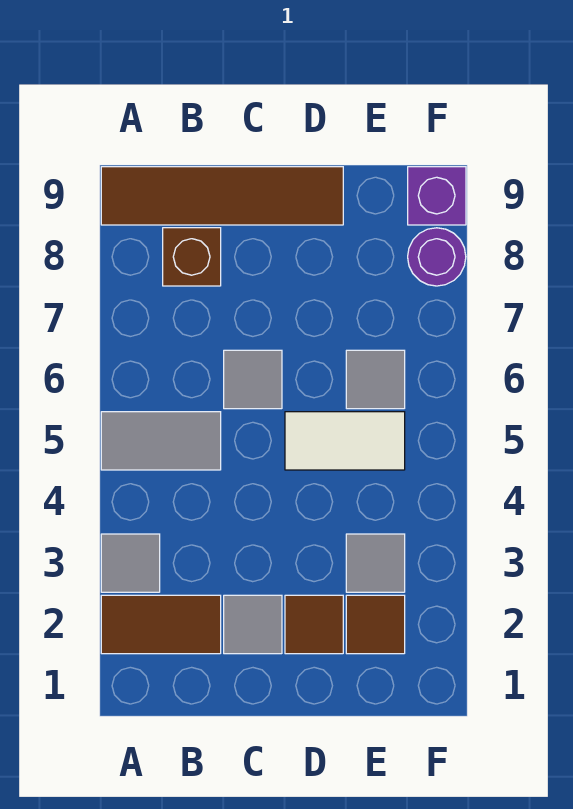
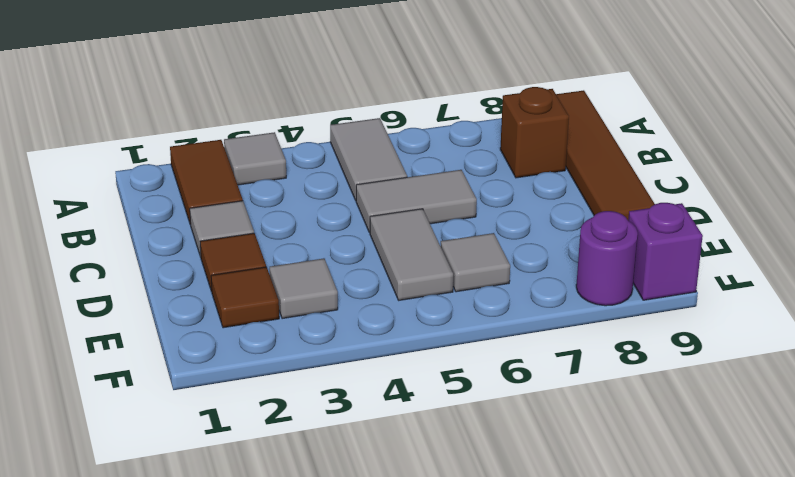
grey 1x1 tile [224,350,282,409] -> grey 1x2 tile [356,170,477,233]
white 1x2 tile [285,412,405,470] -> grey 1x2 tile [370,209,453,300]

